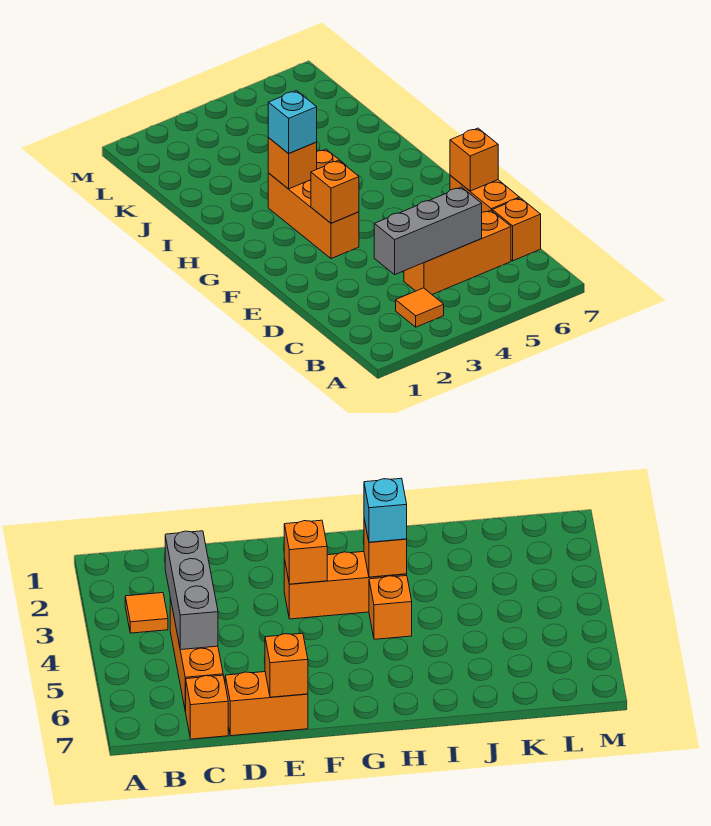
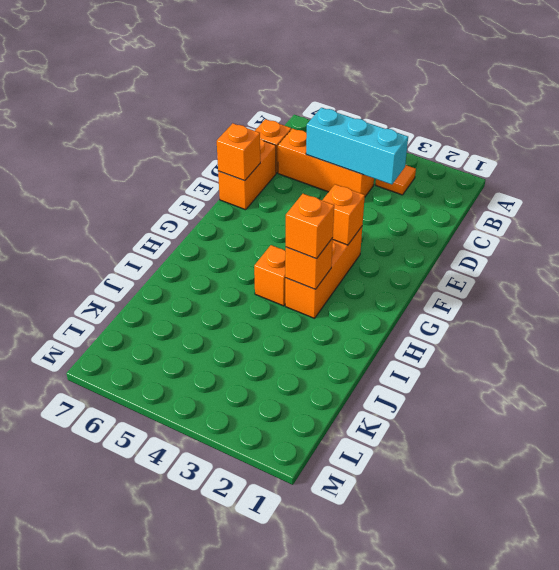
grey 1x3 brick [374,187,482,274] -> cyan 1x3 brick [306,108,408,185]
cyan 1x1 brick [268,91,317,154] -> orange 1x1 brick [286,194,334,259]

